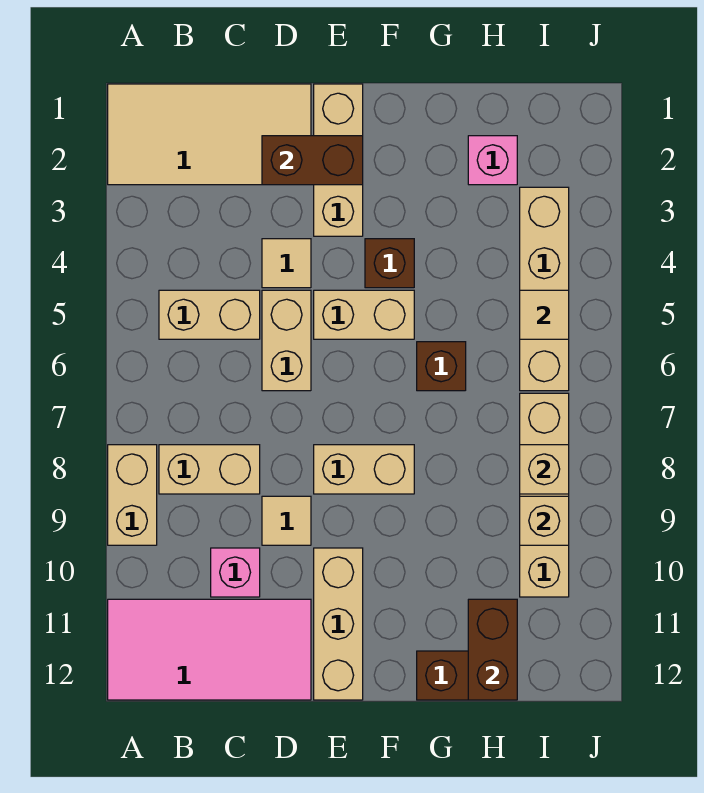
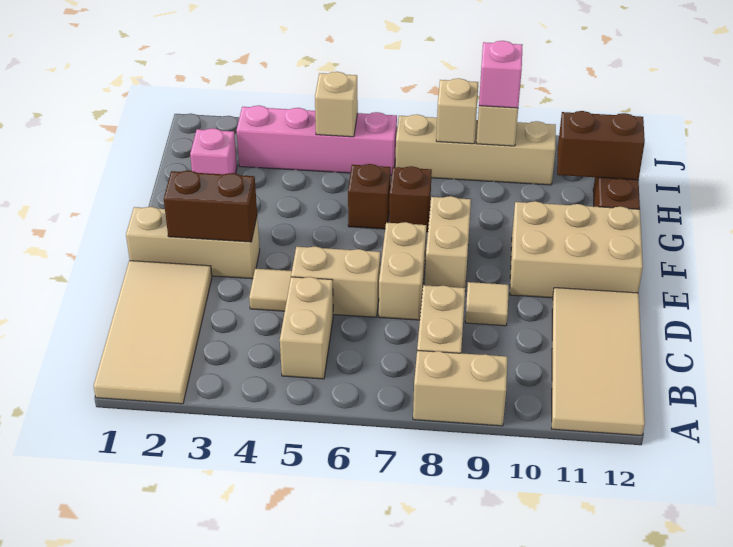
pink 2x4 tile [108,599,311,700] -> tan 2x4 tile [552,288,645,436]
pink 1x1 brick [211,548,260,597] -> pink 1x1 brick moved to [479,41,522,108]
brown 1x2 brick [262,136,363,185] -> brown 1x2 brick turned to [164,171,257,242]
tan 1x2 brick [314,290,414,339] -> tan 1x2 brick moved to [379,222,426,320]
tan 1x3 brick [314,548,363,700] -> tan 2x3 brick [510,201,643,298]
brown 1x1 brick [365,239,414,288] -> brown 1x1 brick moved to [389,166,432,232]
tan 1x4 brick [520,187,569,391] -> pink 1x4 brick [237,105,397,176]
tan 1x1 tile [520,290,569,339] -> tan 1x1 brick [315,72,358,137]

